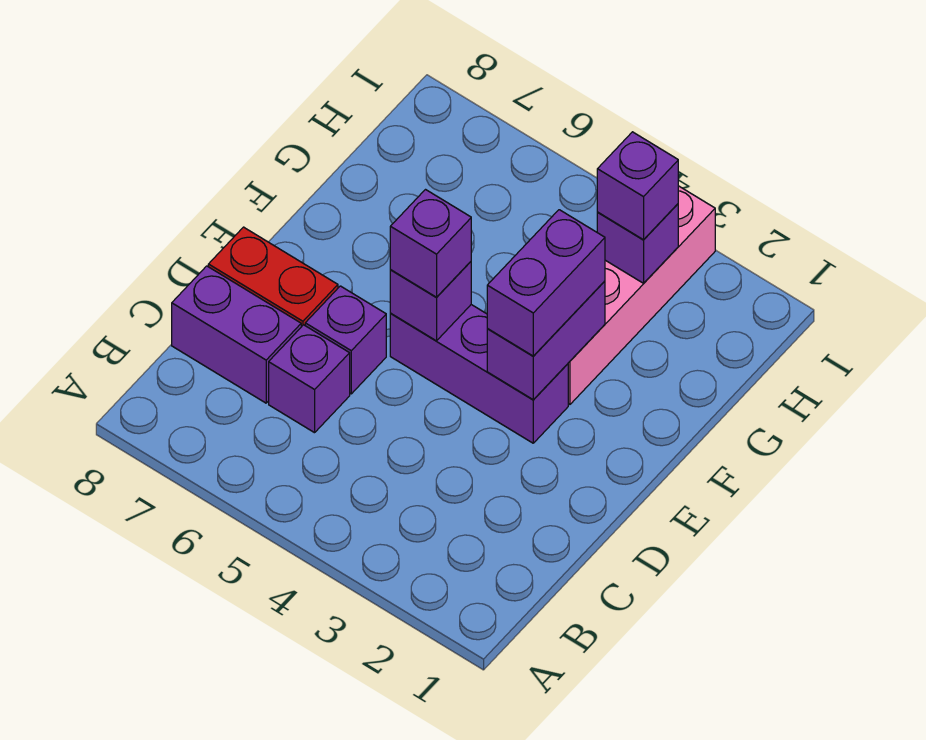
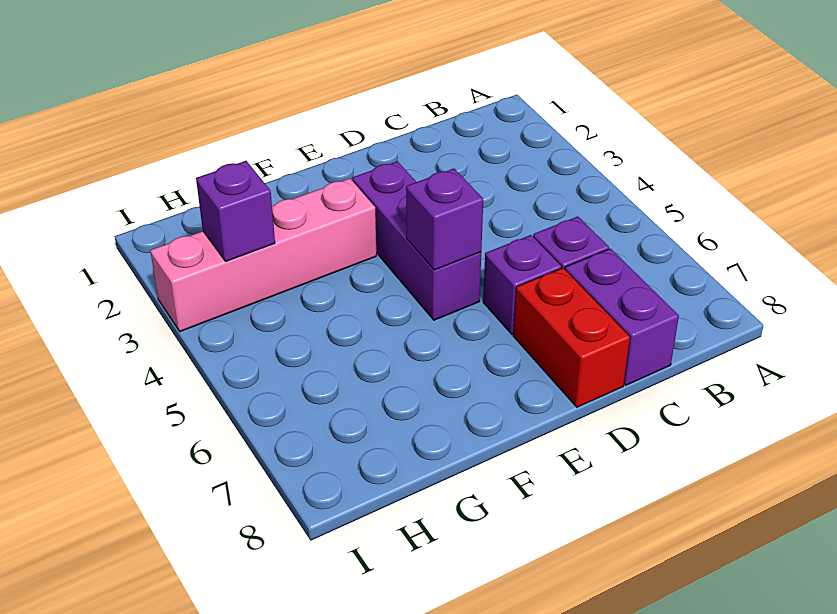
purple 1x2 brick [487,281,605,399] -> none
purple 1x2 brick [487,210,605,356] -> none
purple 1x1 brick [390,190,471,297] -> none
purple 1x1 brick [597,132,678,240] -> none

